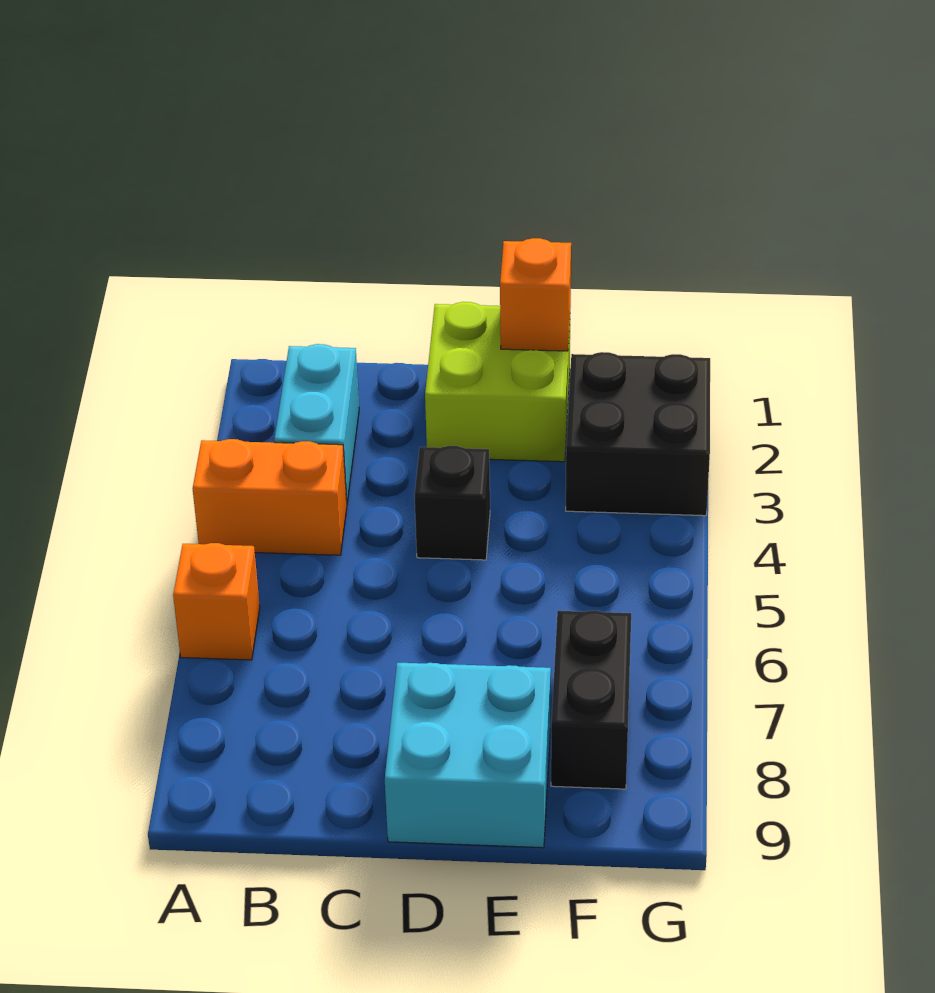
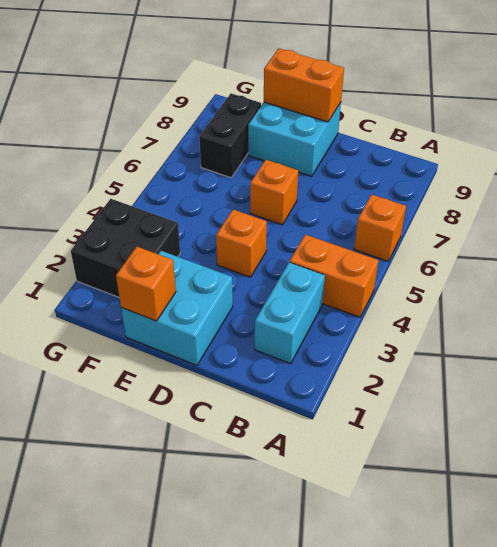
lime 2x2 brick [425,302,570,462] -> cyan 2x2 brick [121,251,233,365]
black 1x1 brick [414,446,490,560] -> orange 1x1 brick [216,210,267,277]
none -> orange 1x1 brick [250,160,298,225]
none -> orange 1x2 brick [264,48,344,122]

